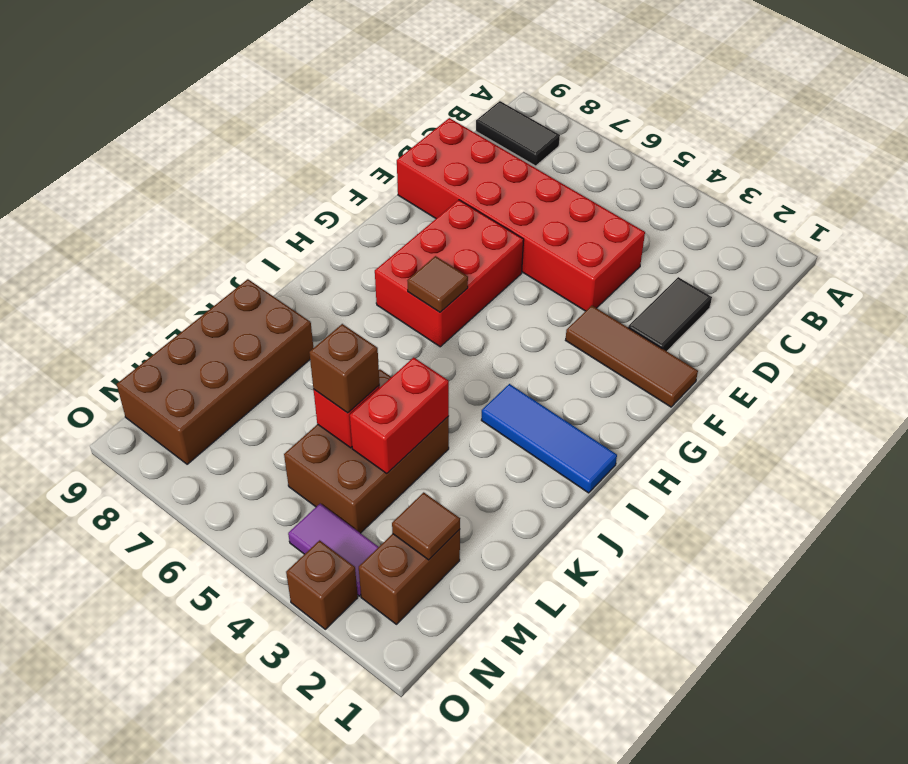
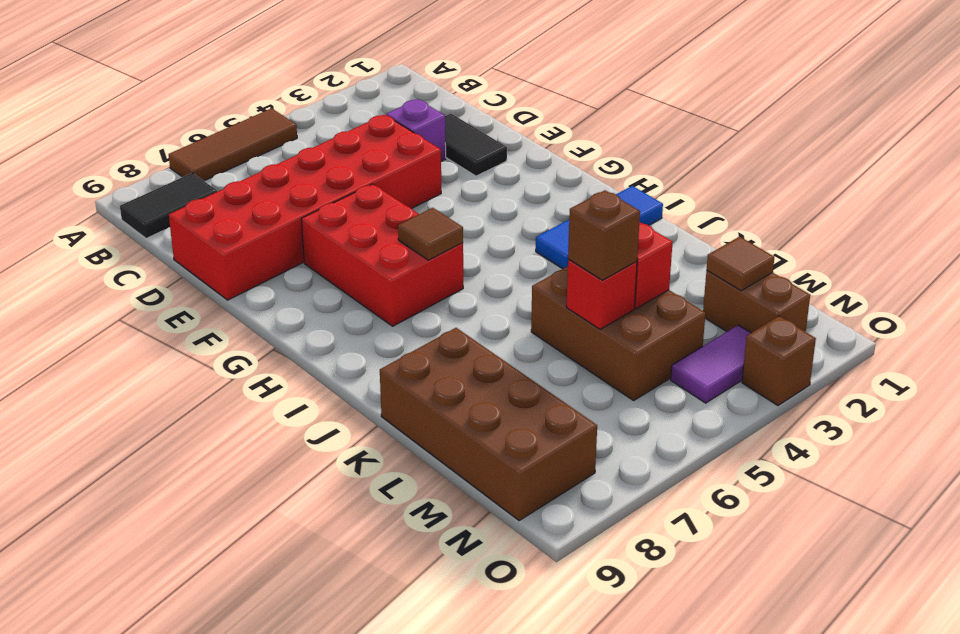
none -> purple 1x1 brick [386,99,446,161]
brown 1x3 tile [566,306,698,407] -> brown 1x3 tile moved to [169,108,297,181]

